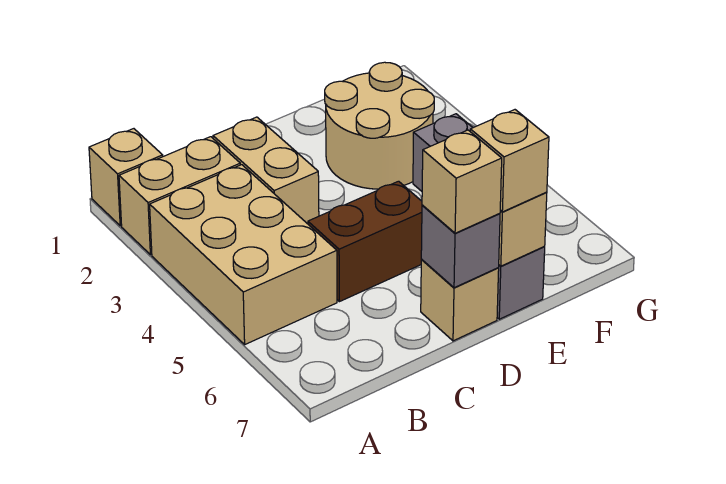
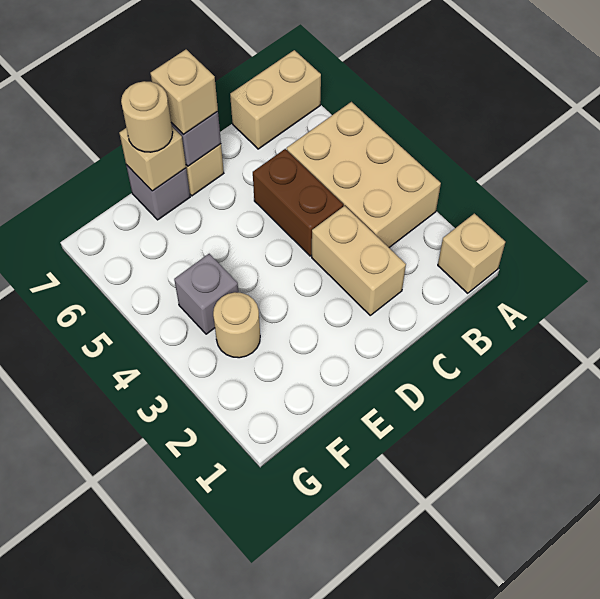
tan 1x2 brick [119,137,240,255] -> tan 1x2 brick moved to [230,50,321,149]
brown 1x2 brick [308,181,422,302] -> brown 1x2 brick turned to [253,149,343,256]
tan 2x2 round brick [325,62,434,189] -> tan 1x1 round brick [213,292,260,358]
tan 1x1 brick [470,110,549,212] -> tan 1x1 round brick [121,81,173,152]

